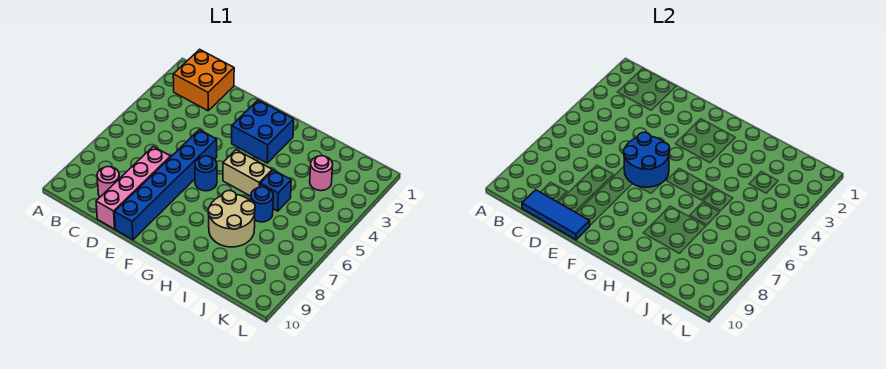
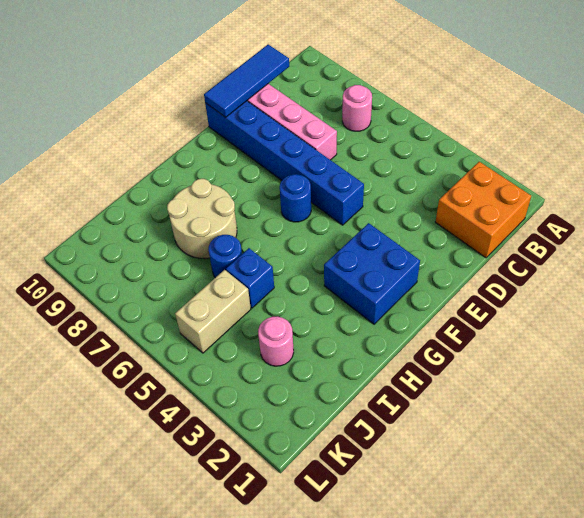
pink 1x1 round brick [97,167,119,197] -> pink 1x1 round brick moved to [342,85,372,131]
blue 2x2 round brick [624,132,670,187] -> none
tan 1x2 brick [223,150,272,196] -> tan 1x2 brick moved to [175,270,251,353]

